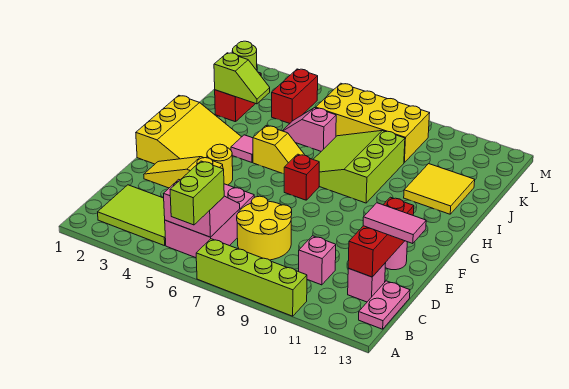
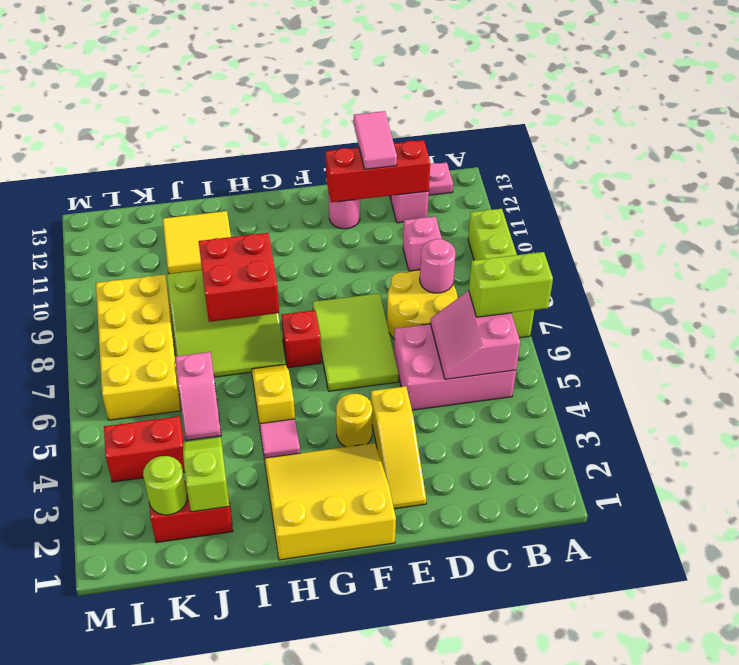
lime 2x3 tile [98,185,166,246] -> lime 2x3 tile moved to [313,293,399,391]
none -> pink 1x1 round brick [420,239,456,293]
none -> red 2x2 brick [199,233,279,322]

